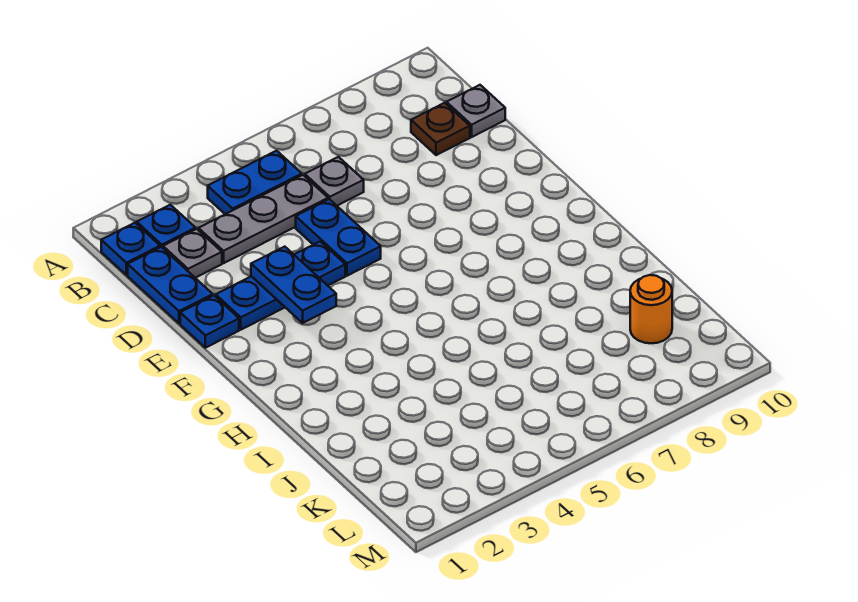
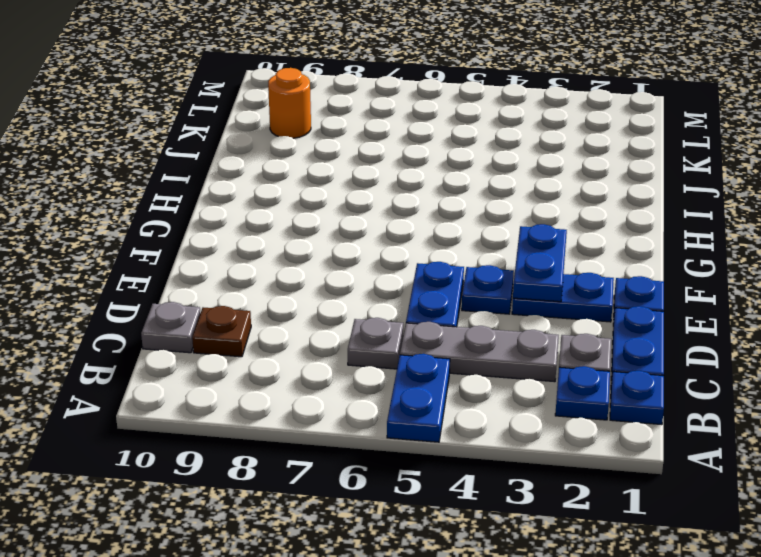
blue 1x2 plate [208,151,302,214] -> blue 1x2 plate turned to [387,354,450,442]

